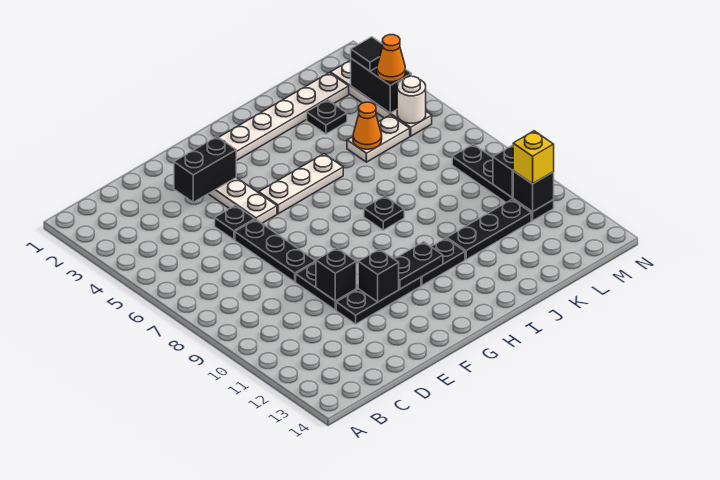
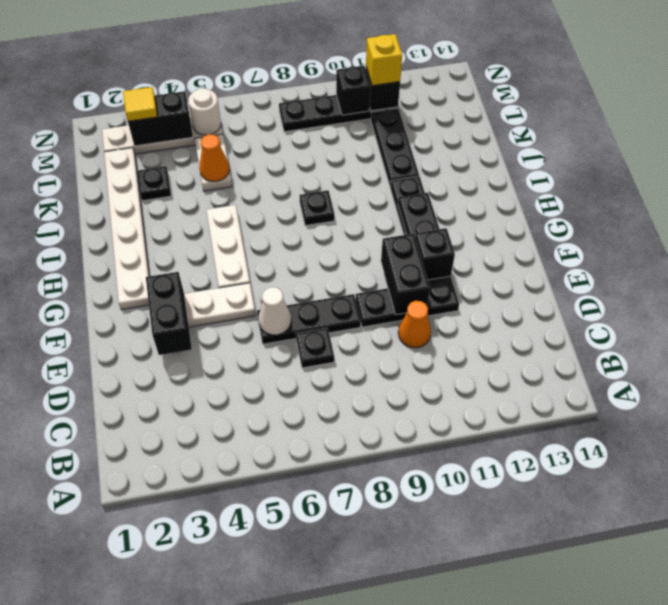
black 1x1 plate [215,205,255,240] -> black 1x1 plate moved to [296,328,334,368]
none -> white 1x1 cone [259,287,291,335]
black 1x1 brick [316,248,356,301] -> black 1x2 brick [381,234,430,315]
black 1x1 tile [351,37,382,71] -> yellow 1x1 tile [123,87,157,121]
orange 1x1 cone [377,35,405,82] -> orange 1x1 cone moved to [398,301,431,348]

